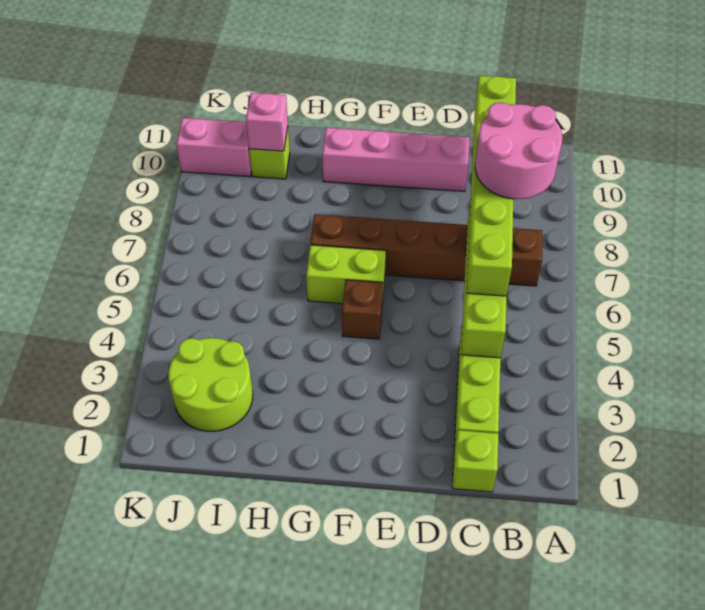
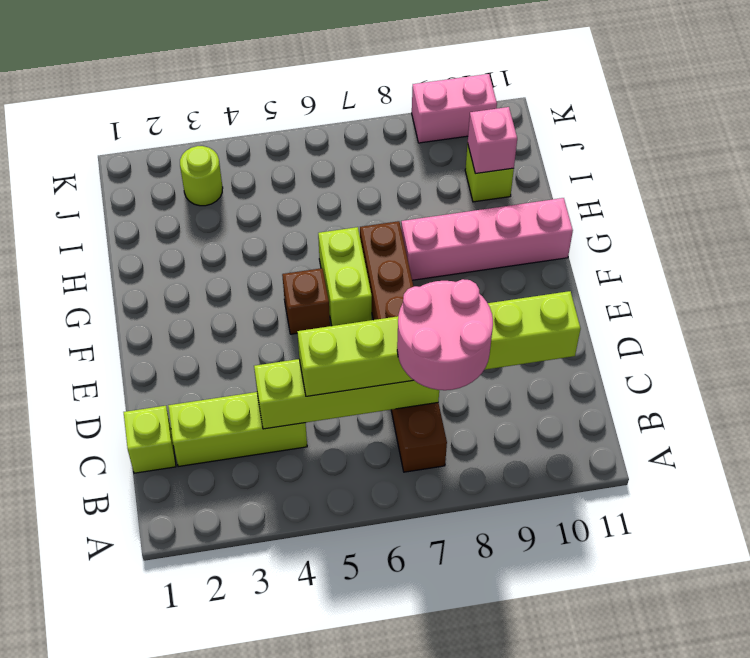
pink 1x4 brick [322,128,470,192] -> pink 1x4 brick turned to [401,198,573,280]
lime 2x2 round brick [168,338,253,431] -> lime 1x1 round brick [180,146,223,206]
pink 1x2 brick [176,118,251,177] -> pink 1x2 brick turned to [412,74,497,143]

